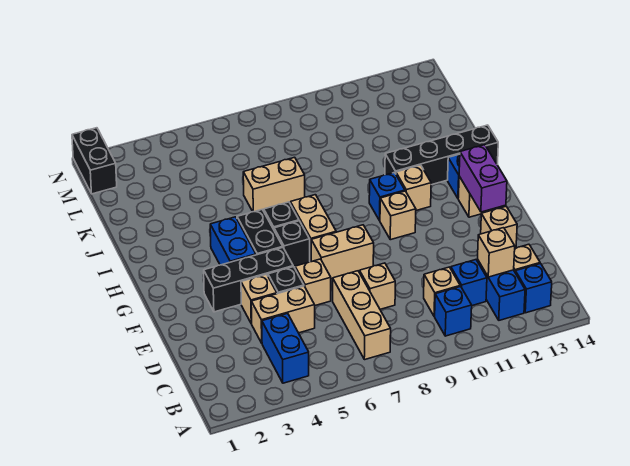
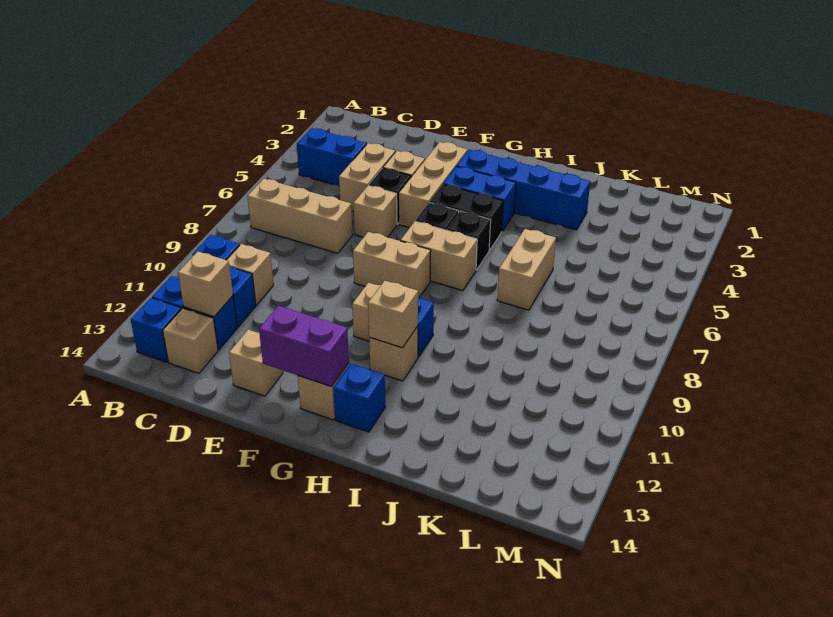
tan 1x1 brick [360,263,395,309] -> tan 1x1 brick moved to [368,281,418,348]
black 1x3 brick [203,248,293,312] -> tan 1x3 brick [399,142,468,228]
tan 1x2 brick [311,225,374,279] -> tan 1x2 brick turned to [353,232,431,297]
none -> blue 1x4 brick [457,150,590,230]
black 1x4 brick [385,125,498,185] -> none
black 1x2 brick [72,128,117,194] -> none

